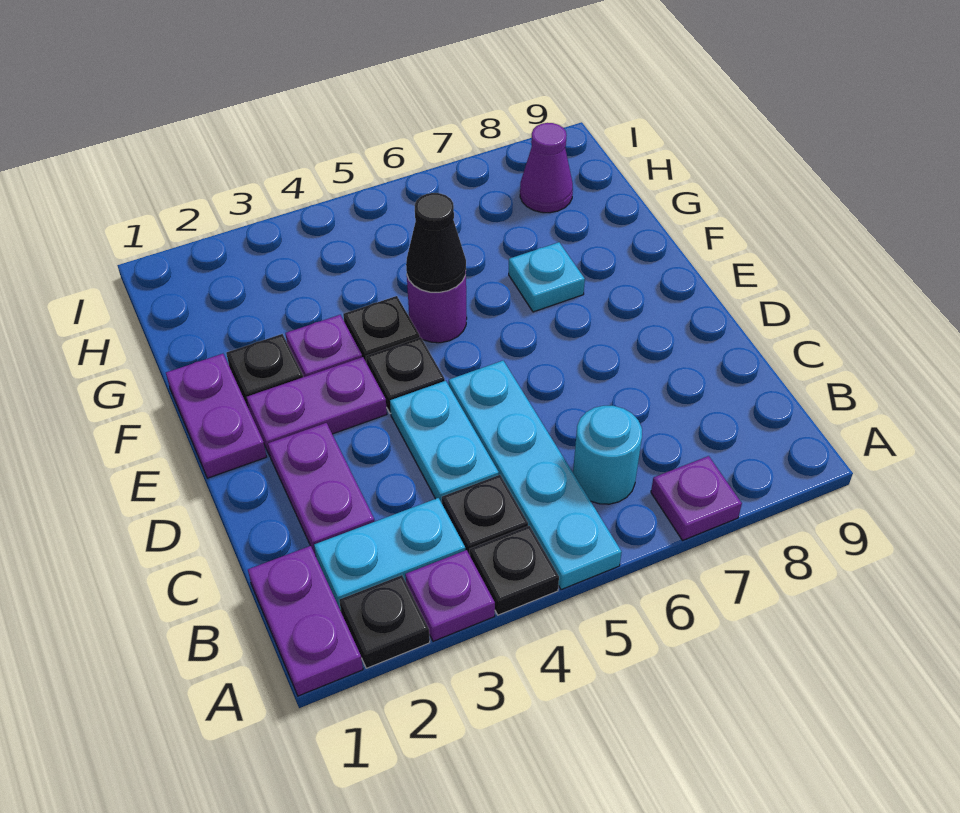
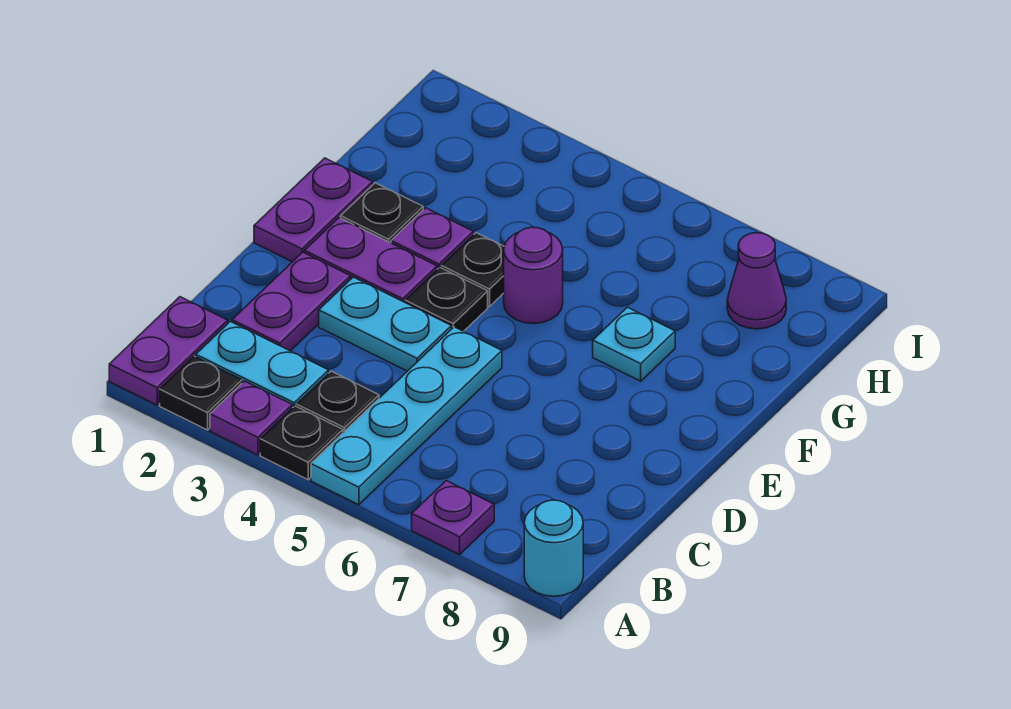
cyan 1x1 round brick [573,406,642,504] -> cyan 1x1 round brick moved to [524,500,583,596]
cyan 1x2 plate [390,381,499,503] -> cyan 1x2 plate turned to [319,277,452,371]
black 1x1 cone [406,193,466,292] -> none

